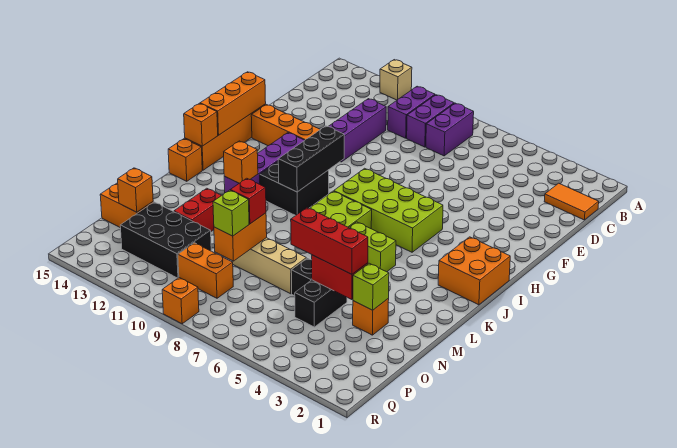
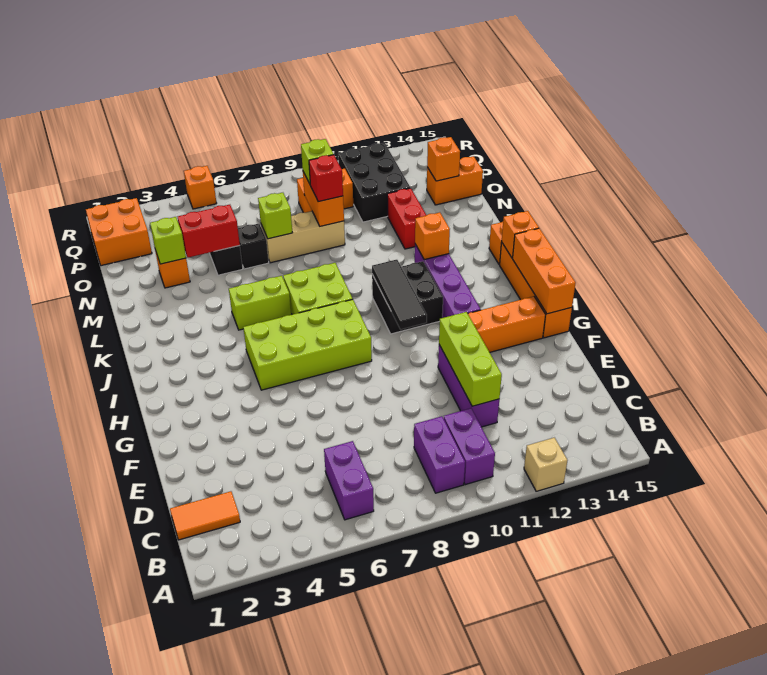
purple 1x2 brick [426,103,474,156] -> purple 1x2 brick moved to [324,441,374,520]
none -> lime 1x3 brick [439,312,502,406]
black 1x3 brick [278,126,344,192] -> black 1x3 tile [372,260,427,330]
orange 2x2 brick [438,237,510,305] -> orange 2x2 brick moved to [86,198,152,266]
red 1x3 brick [291,208,368,274] -> none
none -> lime 1x1 brick [258,193,292,239]
black 2x3 brick [120,202,211,278] -> black 2x3 brick turned to [338,143,410,222]
orange 1x1 brick [162,278,199,324] -> orange 1x1 brick moved to [184,166,217,209]

